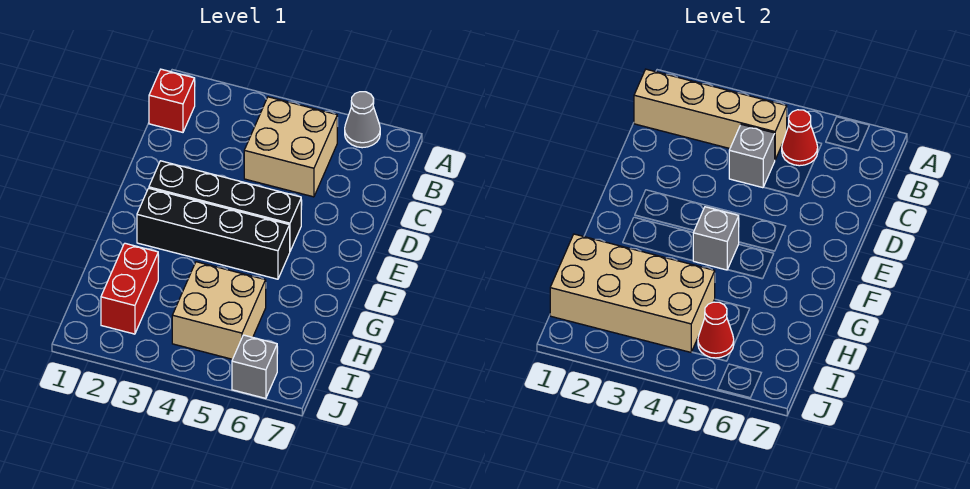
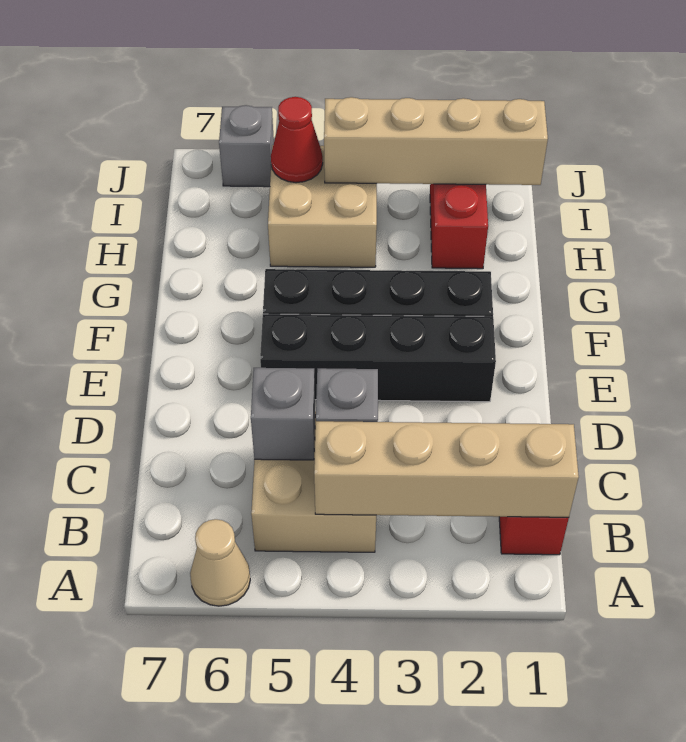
grey 1x1 cone [345,92,380,148] -> tan 1x1 cone [190,519,250,606]
red 1x1 cone [782,110,818,166] -> none
grey 1x1 brick [693,207,739,270] -> grey 1x1 brick moved to [251,368,315,460]
tan 2x4 brick [550,234,715,352] -> tan 1x4 brick [324,97,548,185]

